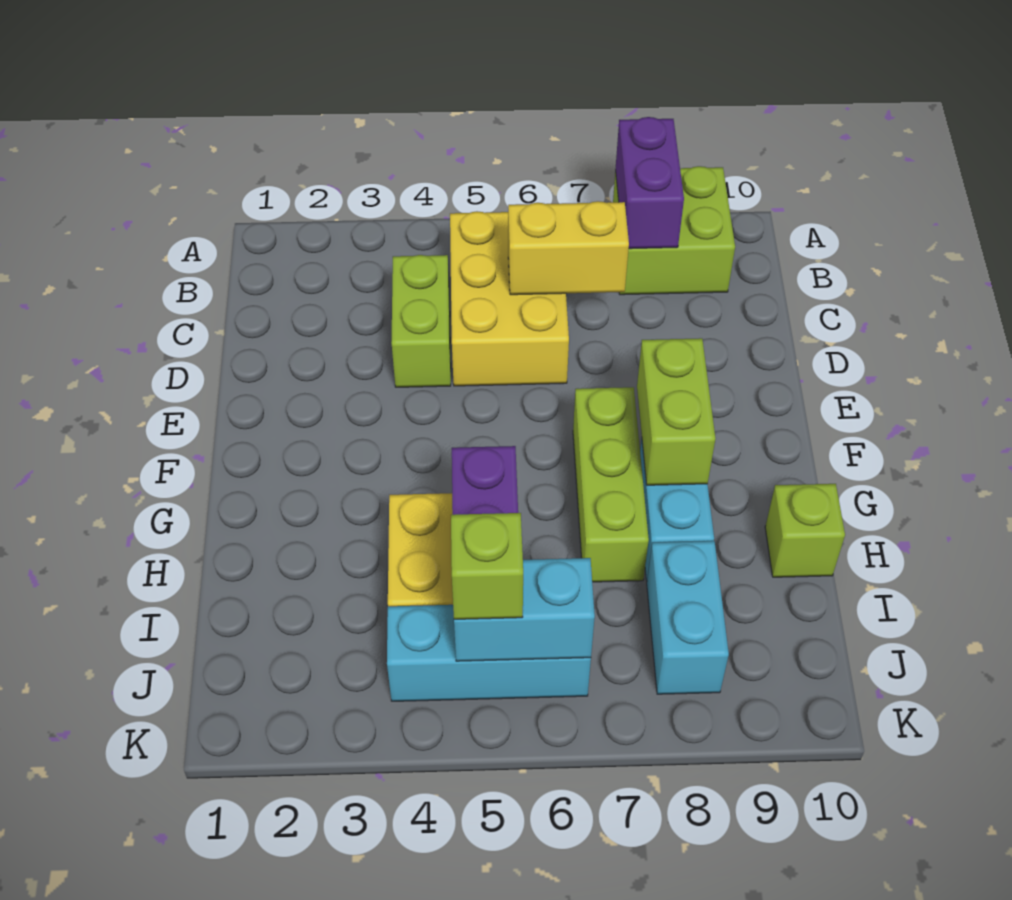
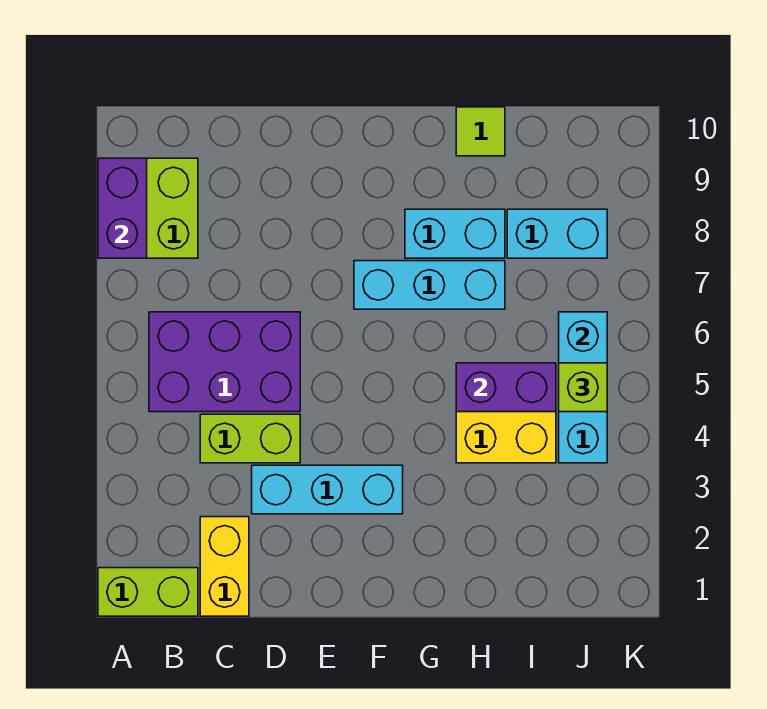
purple 1x2 brick [615,117,684,249] -> purple 1x2 brick turned to [98,158,147,258]
yellow 2x3 brick [450,211,569,386] -> purple 2x3 brick [149,312,300,412]
yellow 1x2 brick [508,201,629,295] -> yellow 1x2 brick moved to [200,517,249,616]
none -> cyan 1x3 brick [252,465,403,514]
lime 1x3 brick [573,387,649,582] -> cyan 1x3 brick [354,261,505,309]
lime 1x2 brick [637,338,716,485] -> lime 1x2 brick moved to [98,568,198,616]
lime 1x1 brick [765,484,845,577] -> lime 1x1 tile [456,107,505,156]

